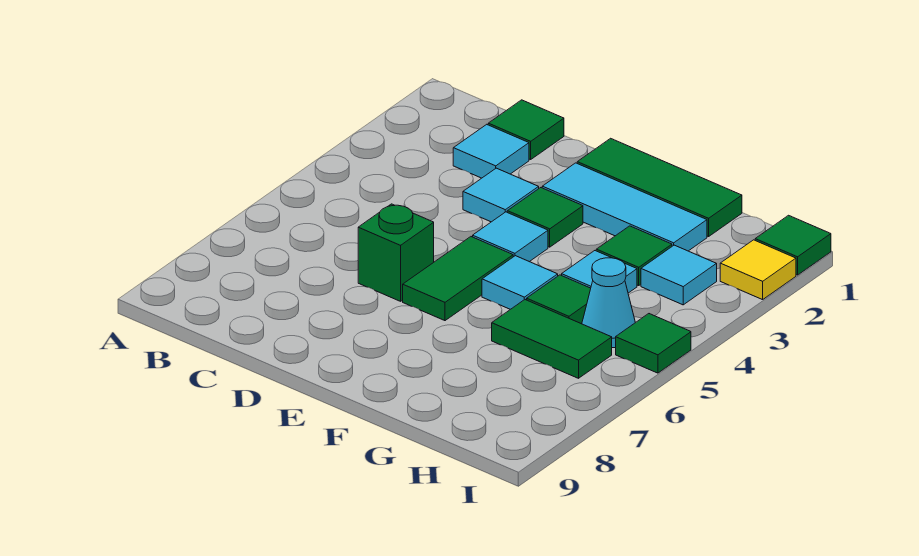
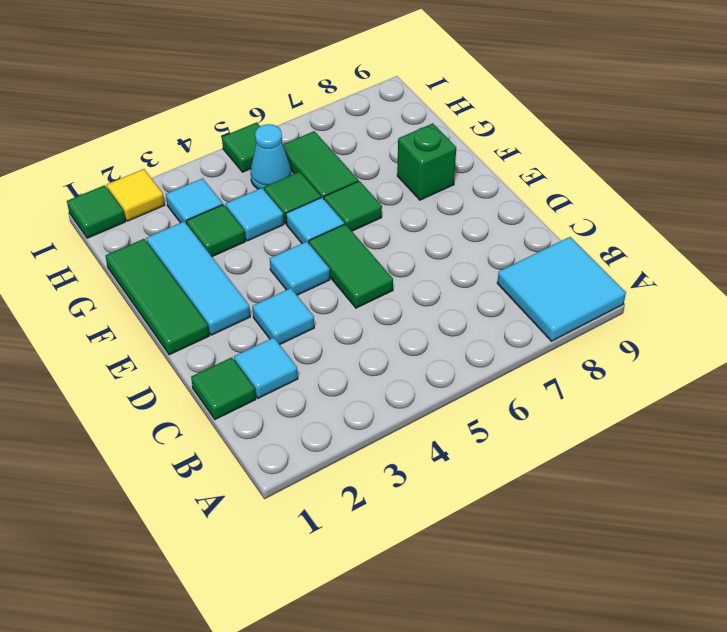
none -> cyan 2x2 tile [497,237,626,341]
green 1x1 brick [358,204,434,301] -> green 1x1 brick moved to [397,123,456,200]
green 1x1 tile [507,188,583,247] -> green 1x1 tile moved to [324,181,382,231]
green 1x2 tile [403,237,513,321] -> green 1x2 tile turned to [309,224,393,308]

